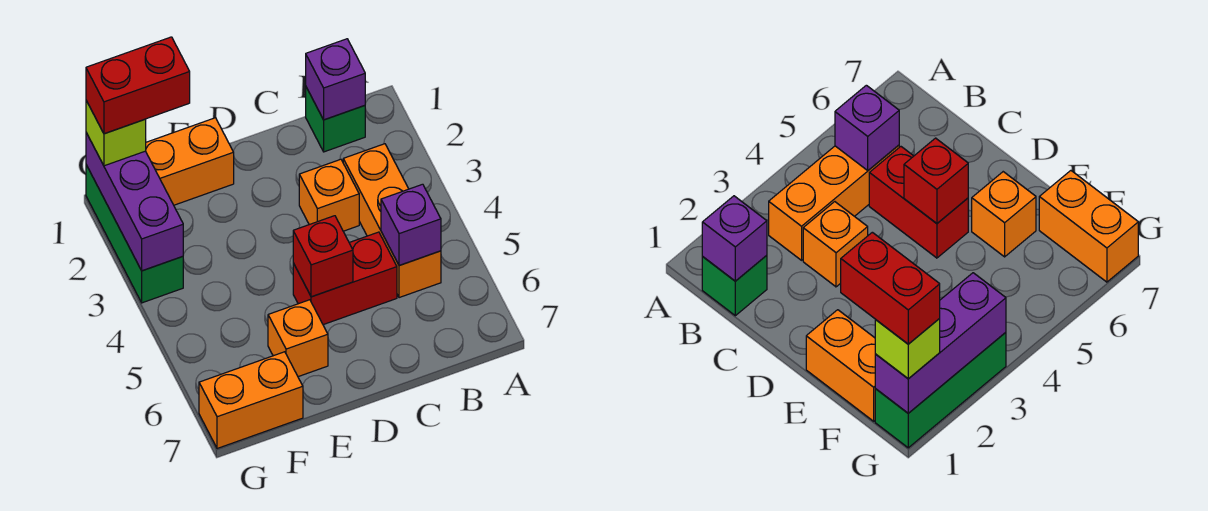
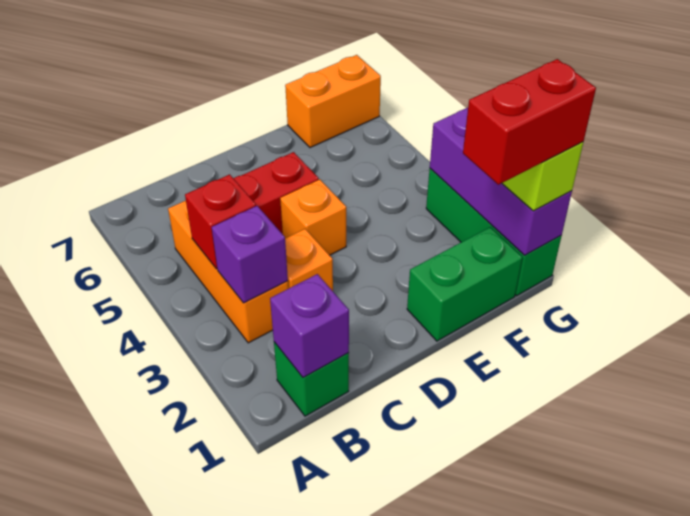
purple 1x1 brick [381,184,441,266] -> purple 1x1 brick moved to [212,206,288,303]
red 1x1 brick [293,216,353,297] -> red 1x1 brick moved to [185,174,256,269]
orange 1x2 brick [146,118,234,205] -> green 1x2 brick [407,227,522,341]
orange 1x1 brick [268,300,328,377] -> orange 1x1 brick moved to [280,179,346,255]

